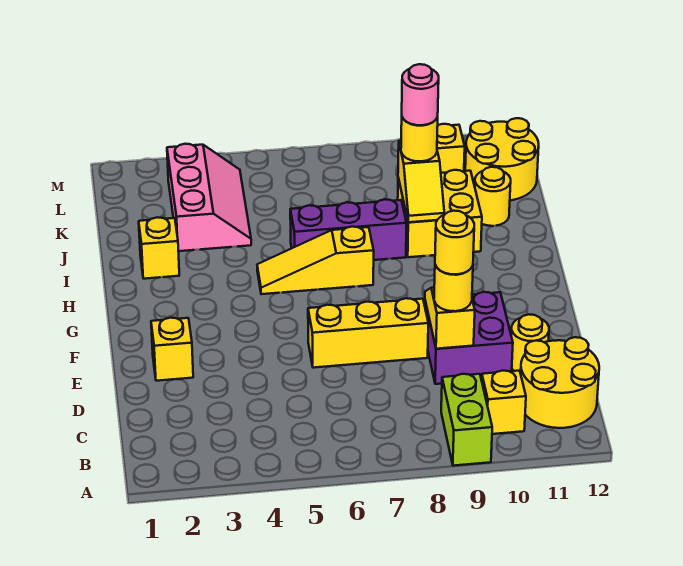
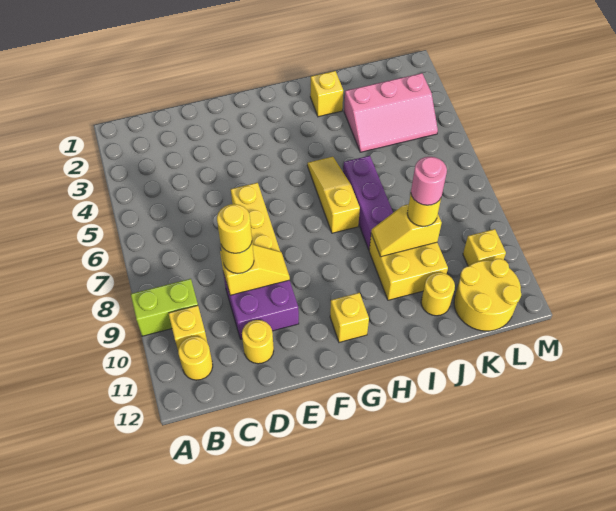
yellow 2x2 round brick [521,337,599,428] -> yellow 1x1 round brick [178,336,213,380]
yellow 1x1 brick [151,318,193,381] -> yellow 1x1 brick moved to [330,293,369,342]

